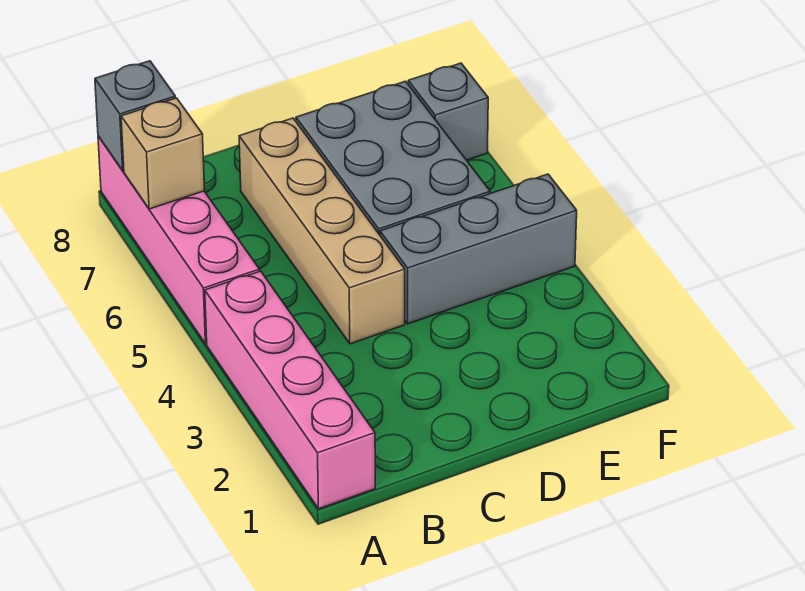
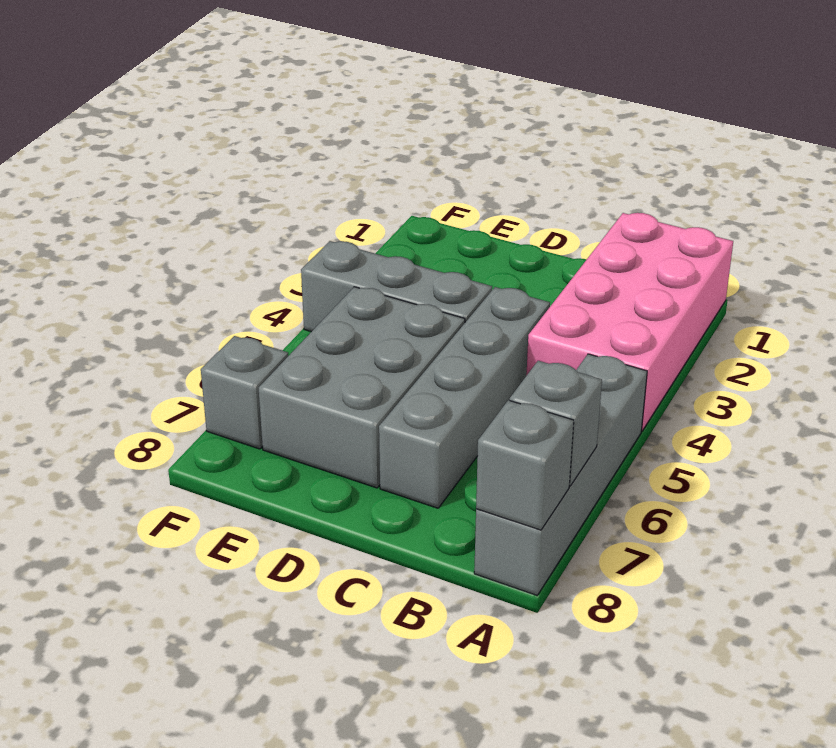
pink 1x4 brick [205,271,375,509] -> pink 2x4 brick [526,213,733,431]
pink 1x4 brick [98,136,260,344] -> grey 1x4 brick [474,354,647,595]
tan 1x1 brick [121,98,205,209] -> grey 1x1 brick [510,361,602,486]
tan 1x4 brick [239,118,405,344] -> grey 1x4 brick [379,287,550,508]

